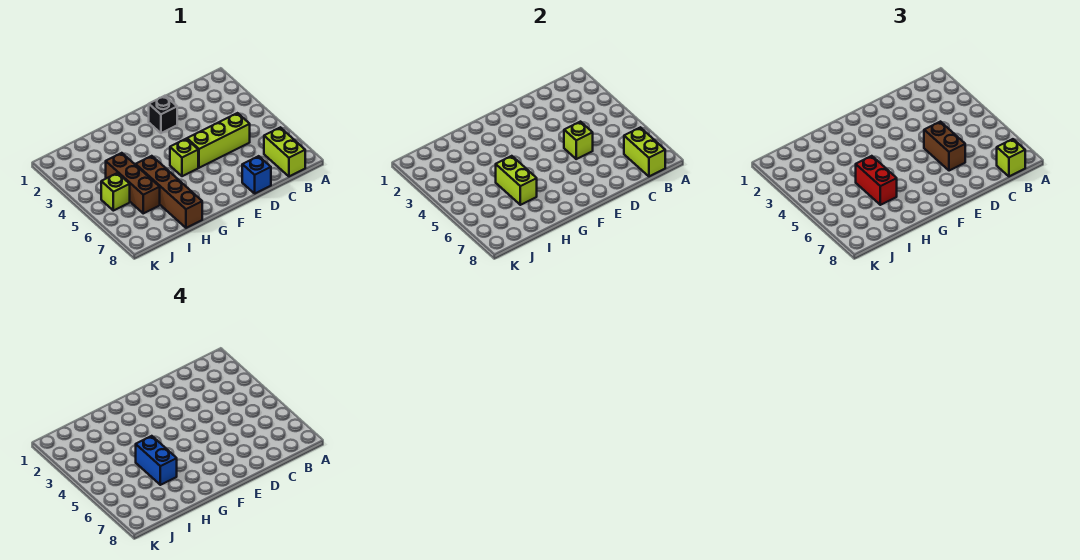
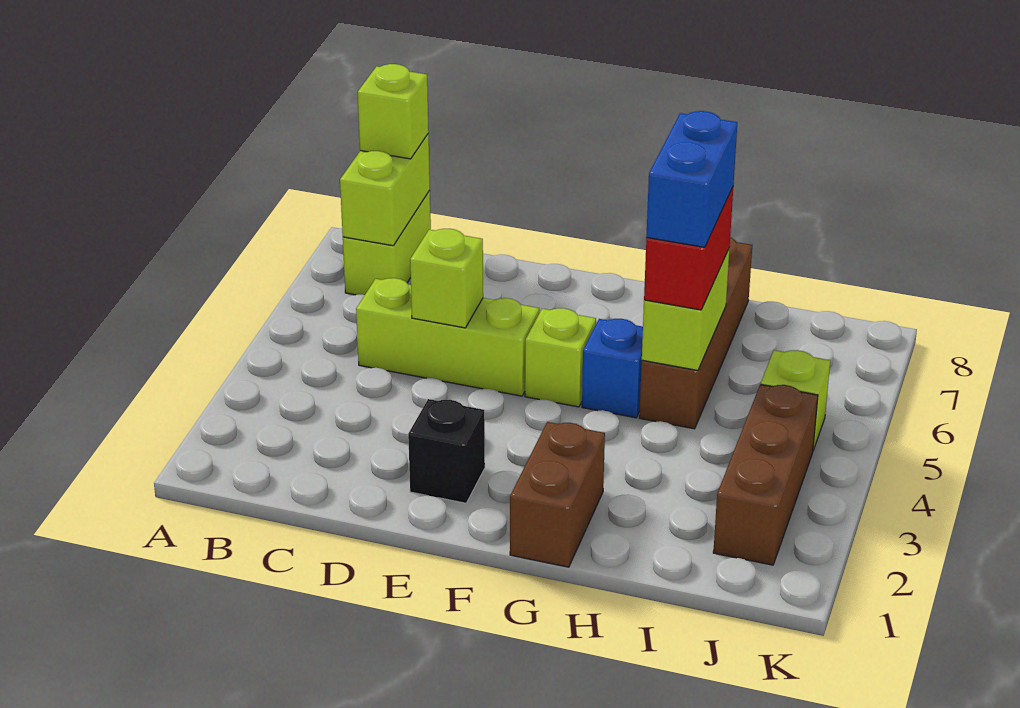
brown 1x2 brick [924,122,965,171] -> brown 1x2 brick moved to [510,422,605,567]
blue 1x1 brick [242,156,271,193] -> blue 1x1 brick moved to [582,319,643,418]
brown 1x3 brick [106,153,160,213] -> brown 1x3 brick moved to [713,384,818,565]

